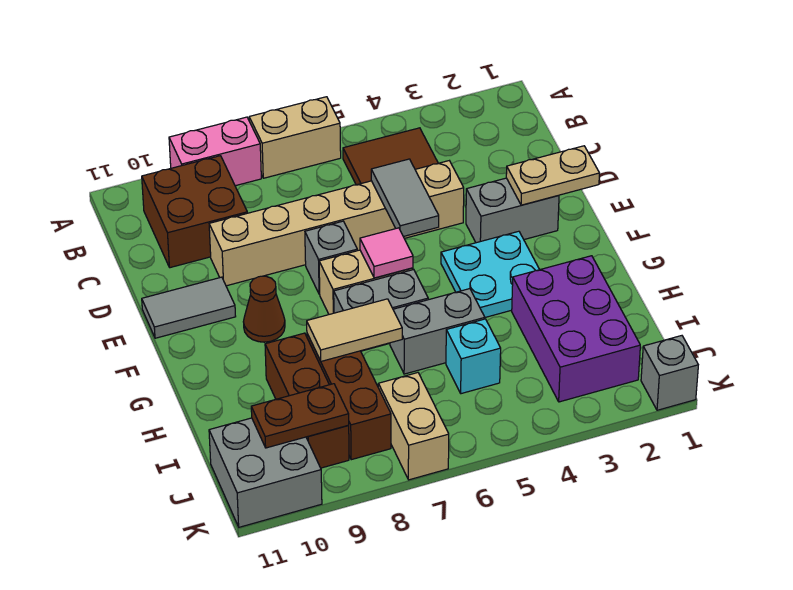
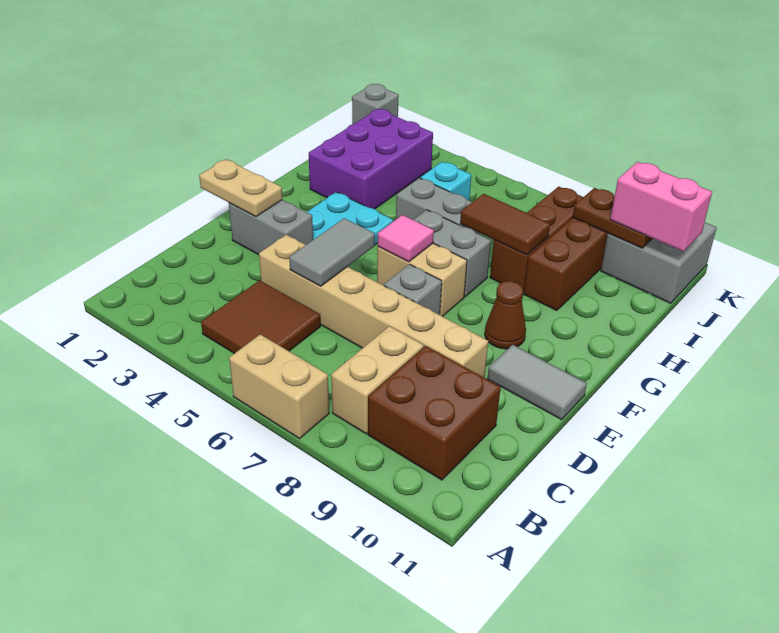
pink 1x2 brick [169,117,261,186] -> pink 1x2 brick moved to [610,162,712,251]
tan 1x2 tile [307,299,402,361] -> brown 1x2 tile [460,194,550,255]
tan 1x2 brick [378,373,449,480] -> tan 1x2 brick moved to [331,326,424,434]

